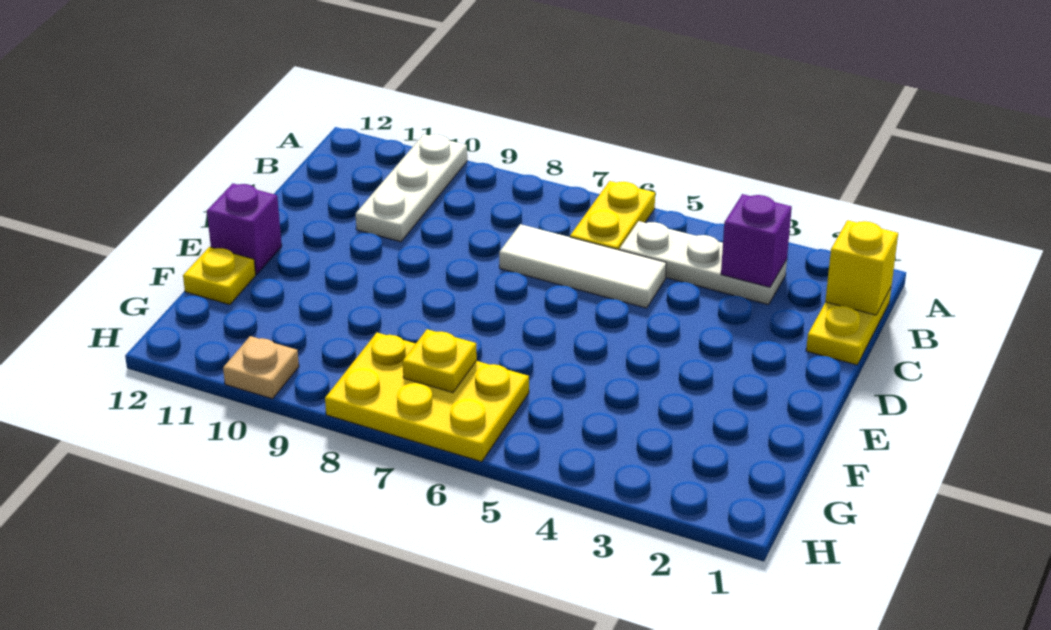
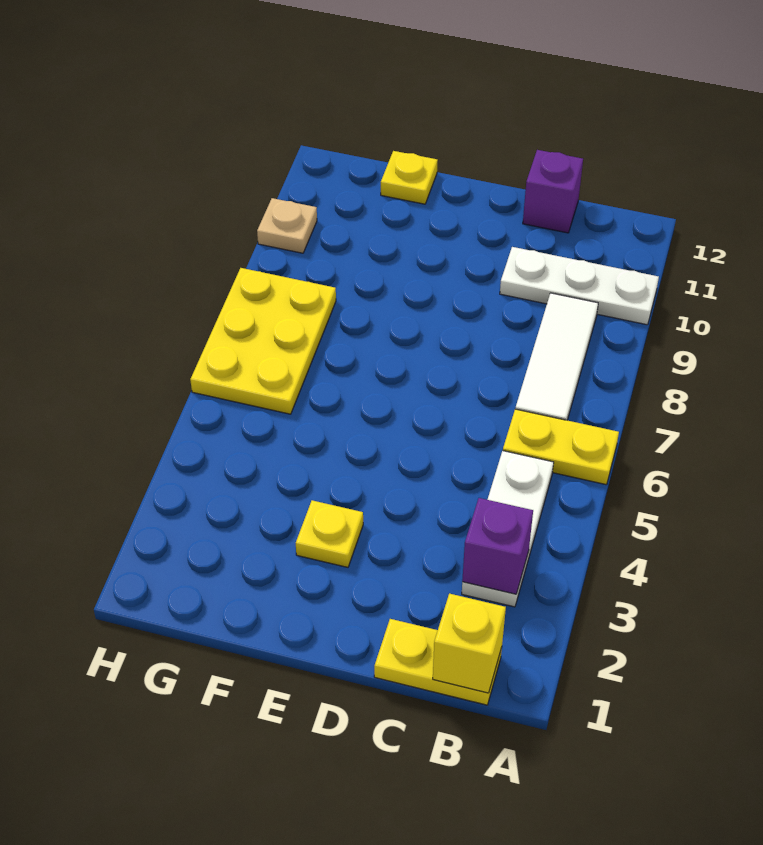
white 1x3 tile [499,224,666,308] -> white 1x3 tile moved to [515,293,598,420]
purple 1x1 brick [207,183,282,274] -> purple 1x1 brick moved to [523,150,583,233]
yellow 1x1 plate [403,329,477,393] -> yellow 1x1 plate moved to [296,500,363,567]

